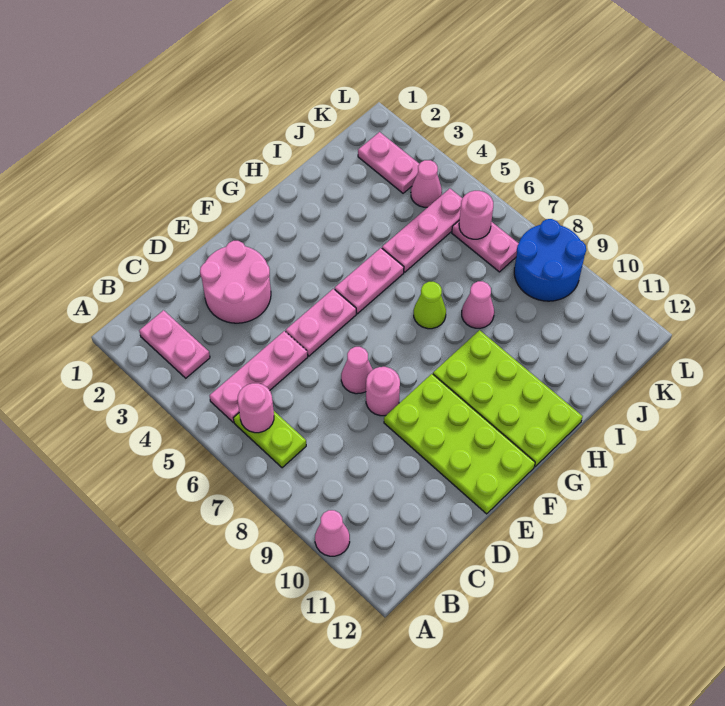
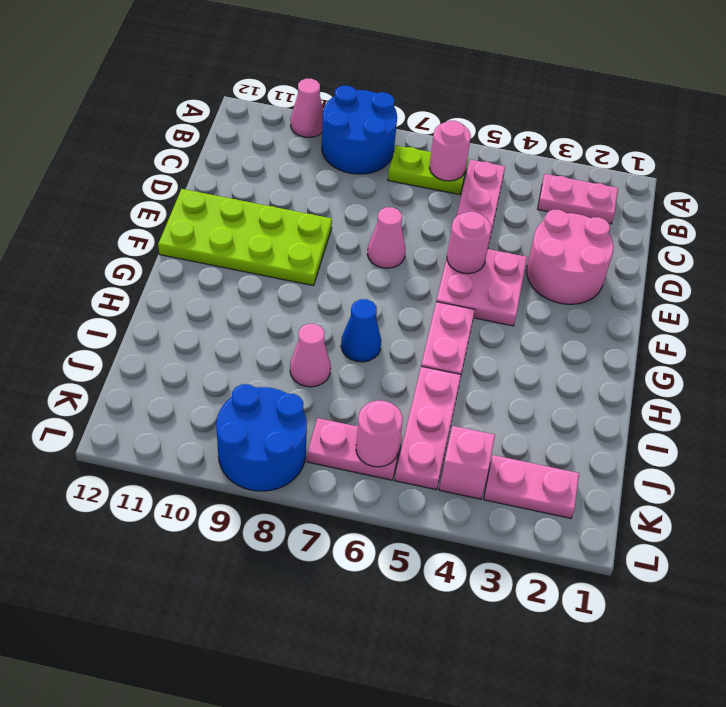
none -> blue 2x2 round brick [322,86,397,174]
pink 1x2 plate [286,289,356,356] -> pink 2x2 plate [436,249,527,326]
pink 1x1 round brick [366,367,400,416] -> pink 1x1 round brick moved to [447,212,491,274]
lime 2x4 plate [433,330,583,467] -> none
lime 1x1 cone [414,282,446,329] -> blue 1x1 cone [341,299,381,362]
pink 1x1 cone [411,160,442,207] -> pink 1x1 brick [439,426,495,499]

